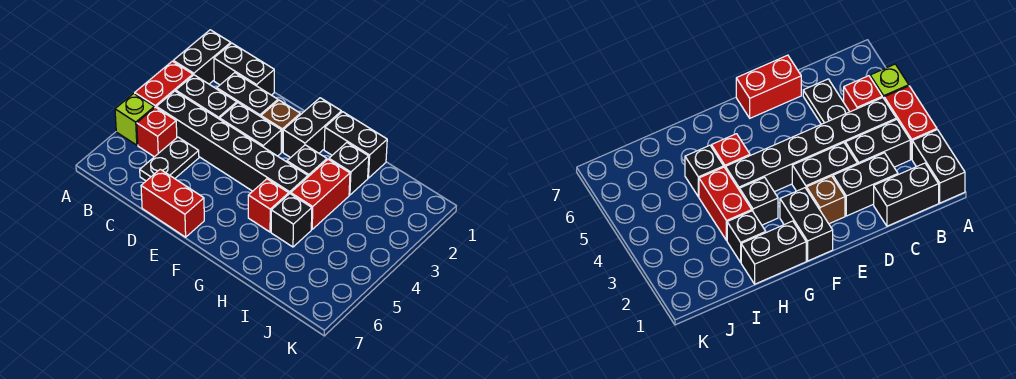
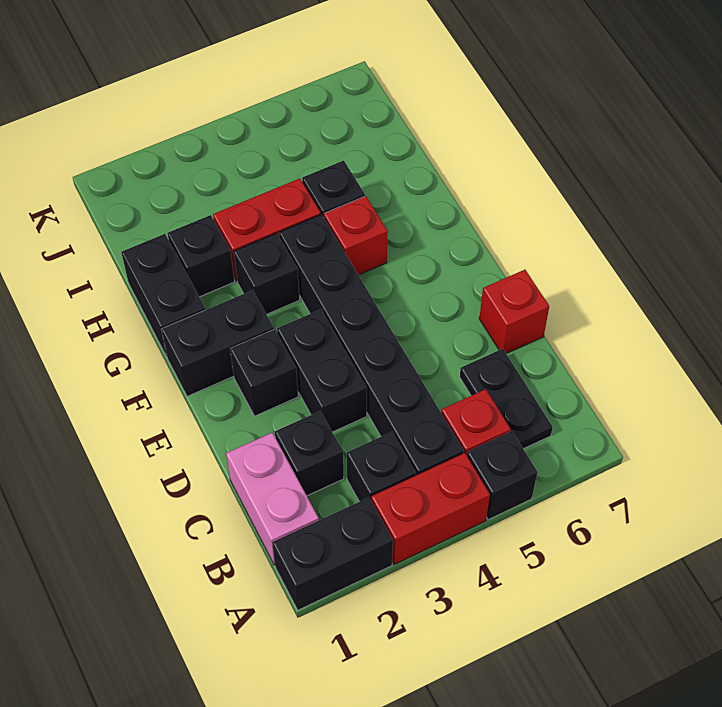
lime 1x1 brick [115,93,154,145] -> black 1x1 brick [467,431,538,520]
black 1x2 brick [214,43,274,95] -> pink 1x2 brick [226,433,319,565]
black 1x2 brick [176,75,237,119] -> black 1x1 brick [347,432,416,502]
black 1x2 brick [217,73,278,117] -> black 1x1 brick [275,411,344,496]
black 1x2 plate [140,137,199,181] -> black 1x2 plate turned to [460,349,553,449]
red 1x2 brick [141,169,204,237] -> red 1x1 brick [479,270,549,354]
brown 1x1 brick [261,100,300,152] -> black 1x1 brick [230,329,298,416]

